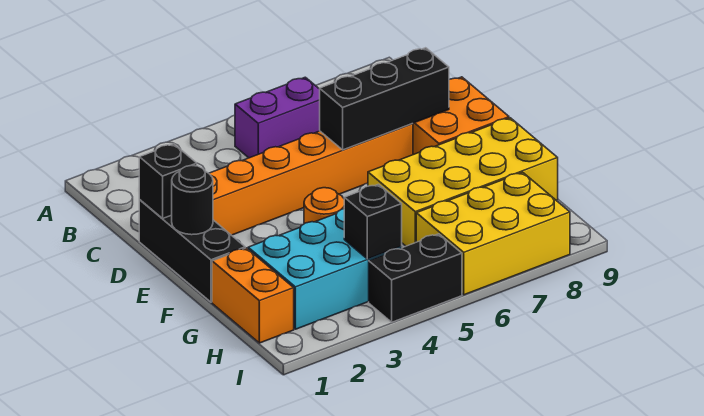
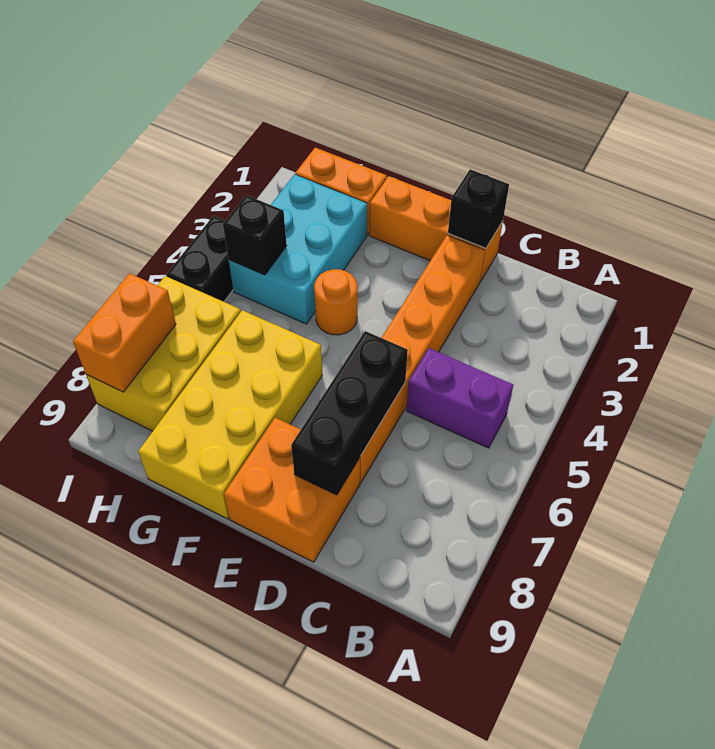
purple 1x2 brick [235,77,320,158] -> purple 1x2 brick turned to [406,348,513,448]
black 1x3 brick [139,200,245,302] -> orange 1x3 brick [369,176,503,281]
black 1x1 round brick [172,165,213,235] -> none
none -> orange 1x2 brick [73,273,176,392]

